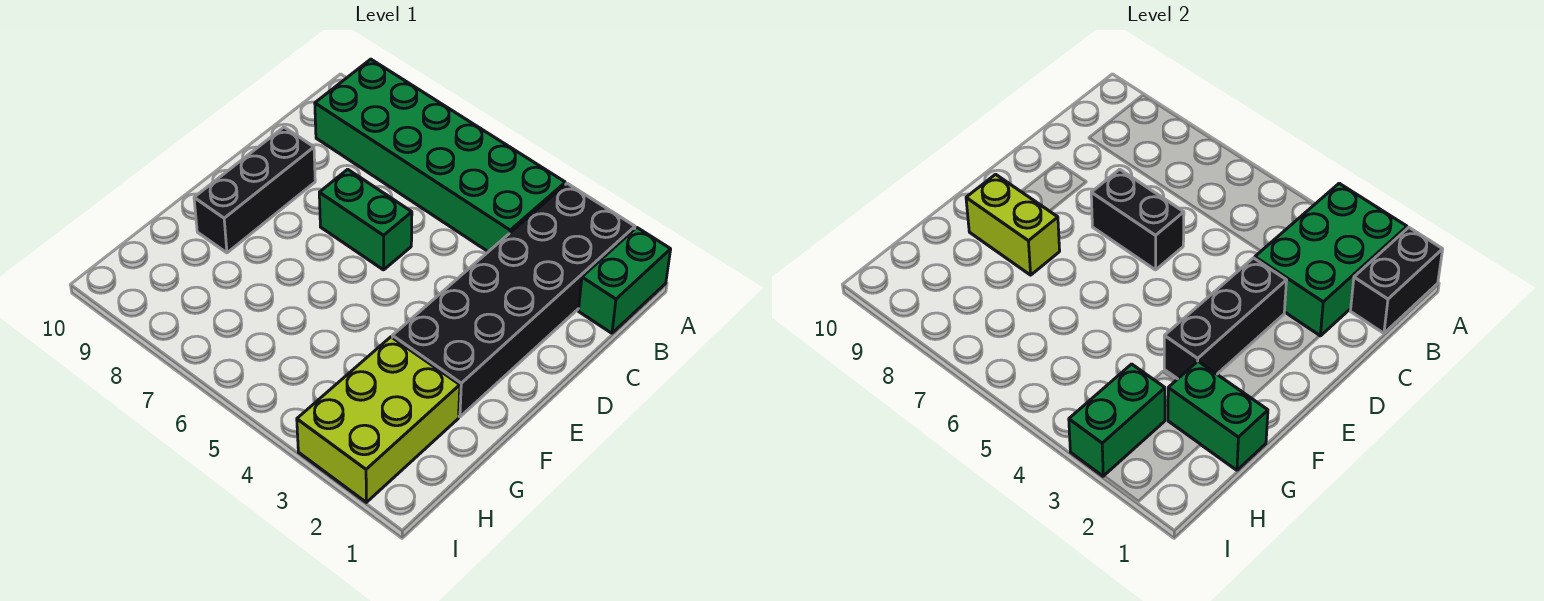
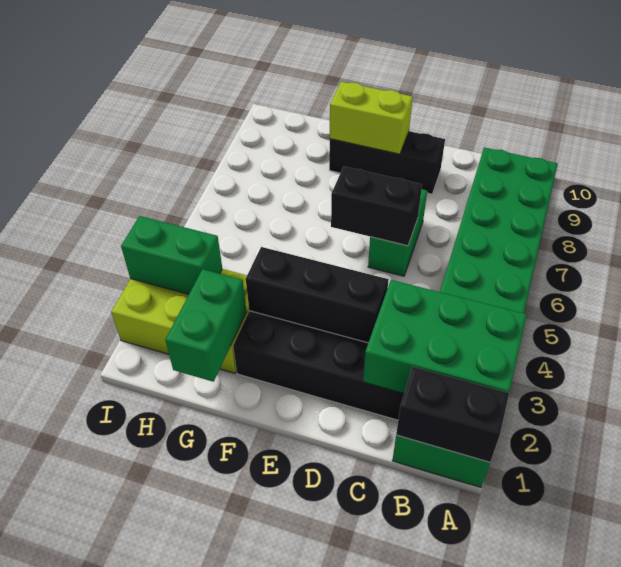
black 1x2 brick [1091,169,1184,270] -> black 1x2 brick turned to [331,166,422,246]
lime 1x2 brick [966,174,1060,275] -> lime 1x2 brick turned to [330,82,413,154]

